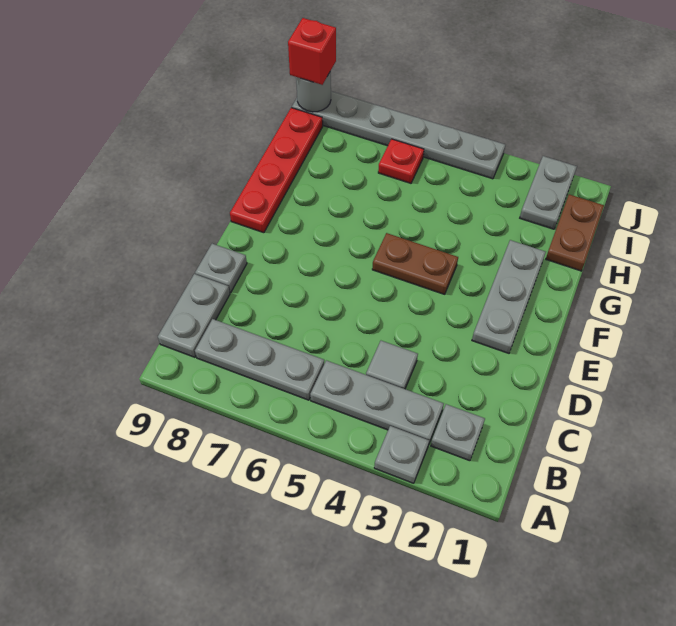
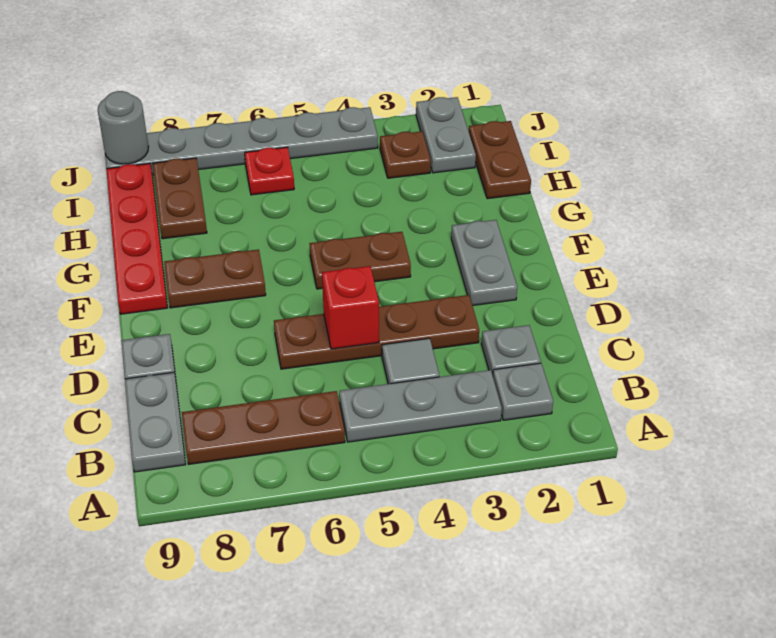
grey 1x1 plate [374,426,429,483] -> grey 1x1 plate moved to [481,325,541,376]
grey 1x3 plate [195,319,324,400] -> brown 1x3 plate [182,391,345,464]
none -> brown 1x4 plate [274,295,479,369]
grey 1x3 plate [472,240,546,353] -> grey 1x2 plate [451,220,517,306]
none -> brown 1x2 plate [164,249,266,308]
none -> brown 1x2 plate [153,158,207,239]
none -> brown 1x1 plate [380,131,431,178]
red 1x1 brick [288,18,336,85] -> red 1x1 brick moved to [322,266,379,349]

